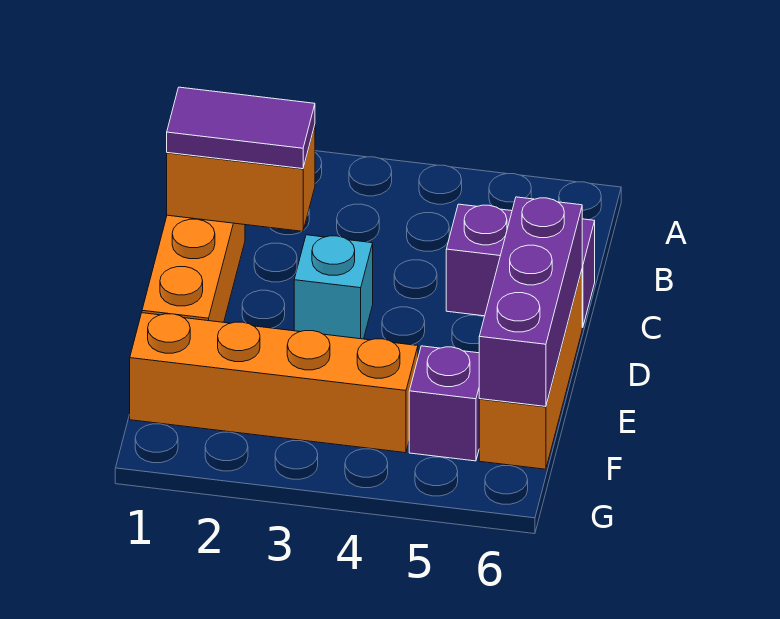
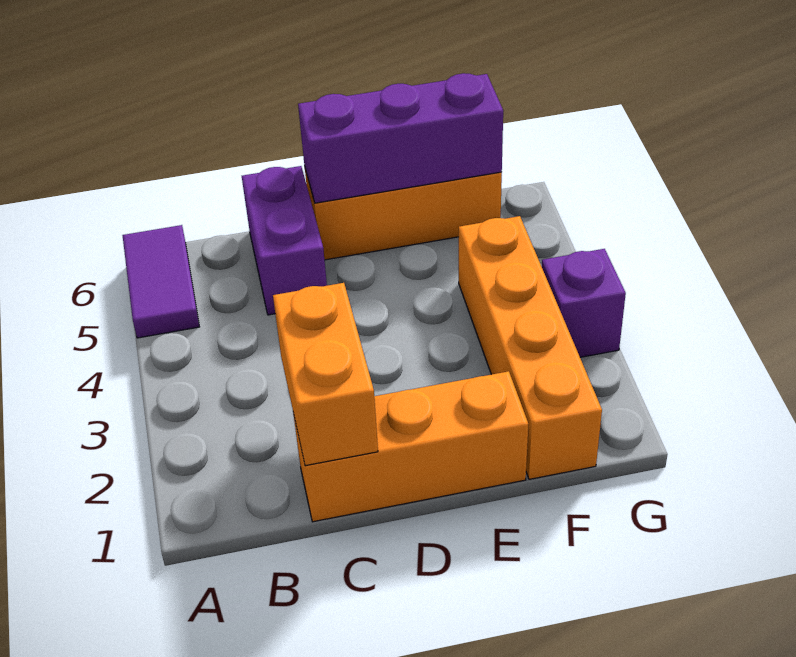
purple 1x2 tile [167,87,315,169] -> purple 1x2 tile moved to [122,225,199,338]
cyan 1x1 brick [294,235,373,339] -> none
purple 1x1 brick [409,346,479,461] -> purple 1x1 brick moved to [542,249,626,357]

